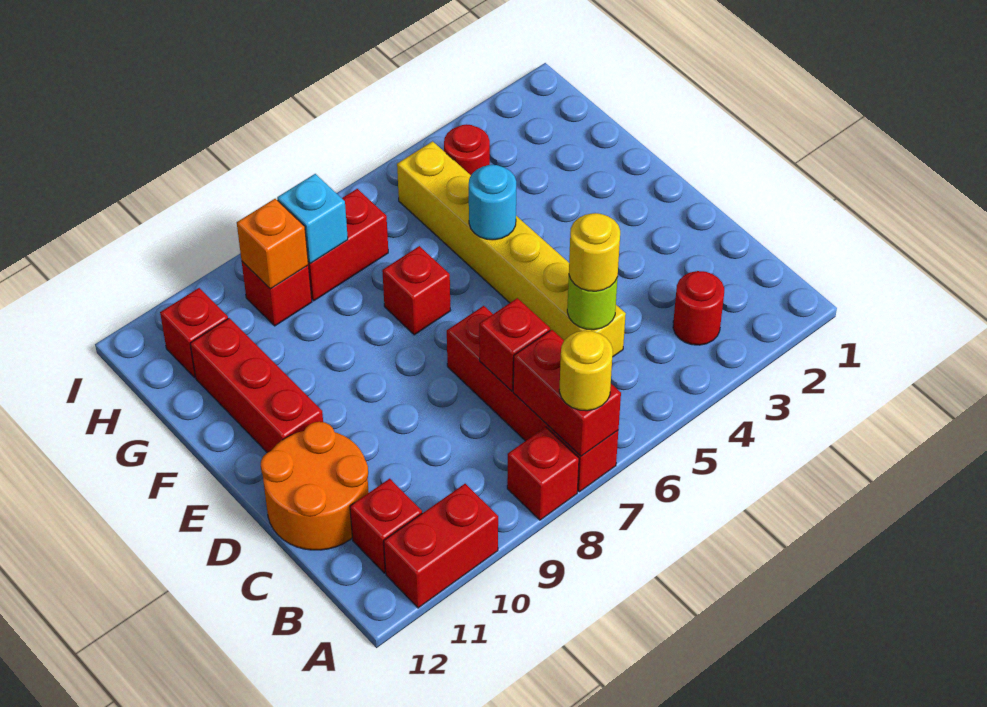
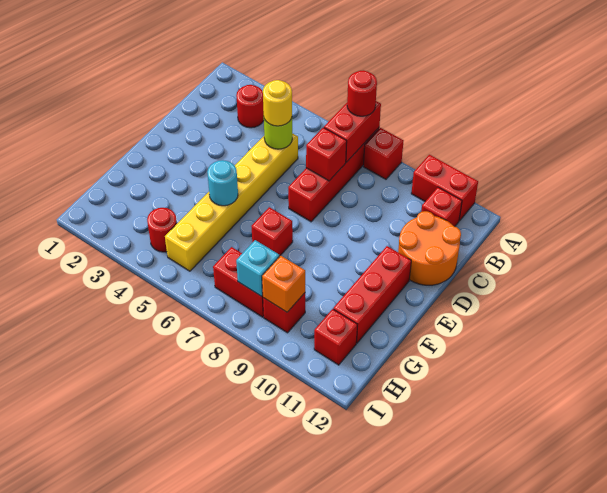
yellow 1x1 round brick [559,331,613,411] -> red 1x1 round brick [347,70,377,116]

